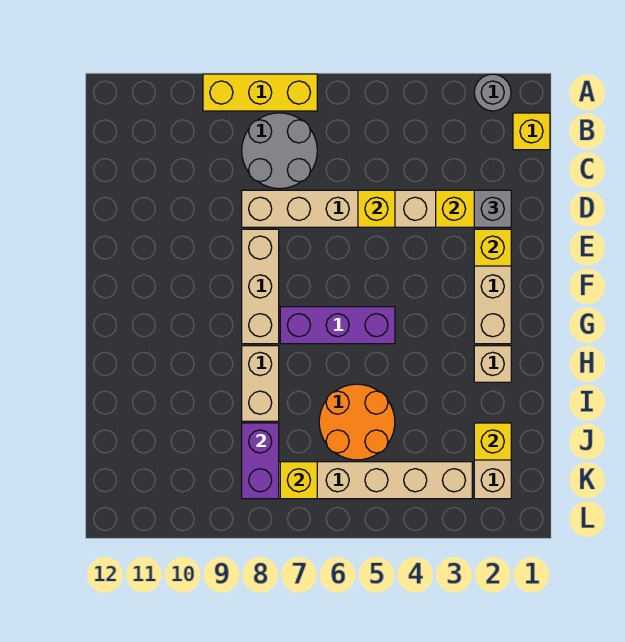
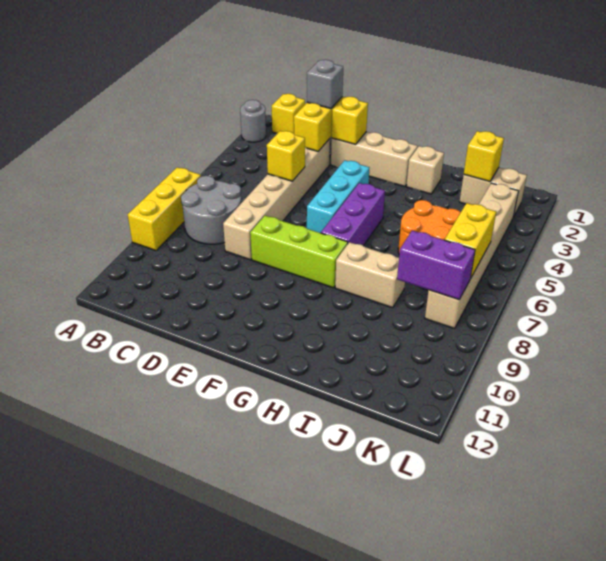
tan 1x3 brick [242,229,279,344] -> lime 1x3 brick [250,216,348,288]
none -> cyan 1x3 brick [307,160,369,233]
yellow 1x1 brick [280,462,317,499] -> yellow 1x2 brick [445,203,496,279]

